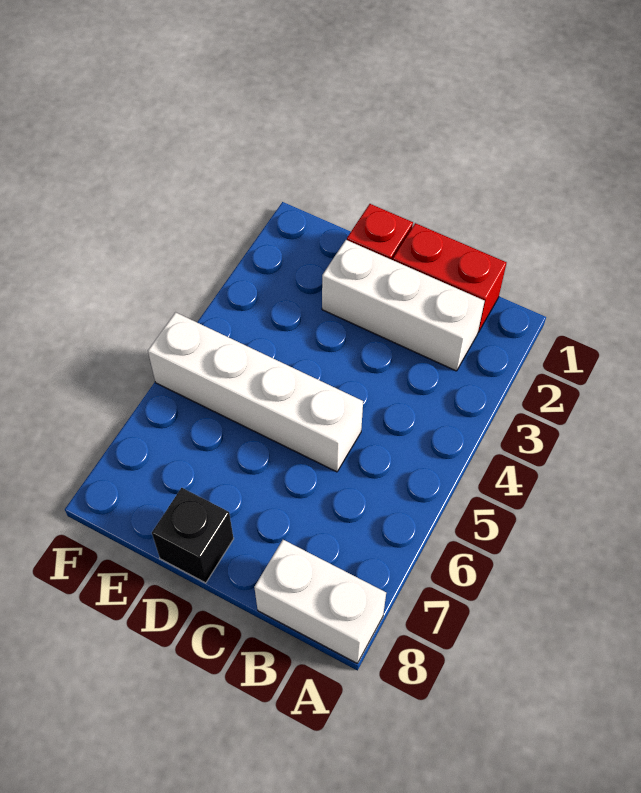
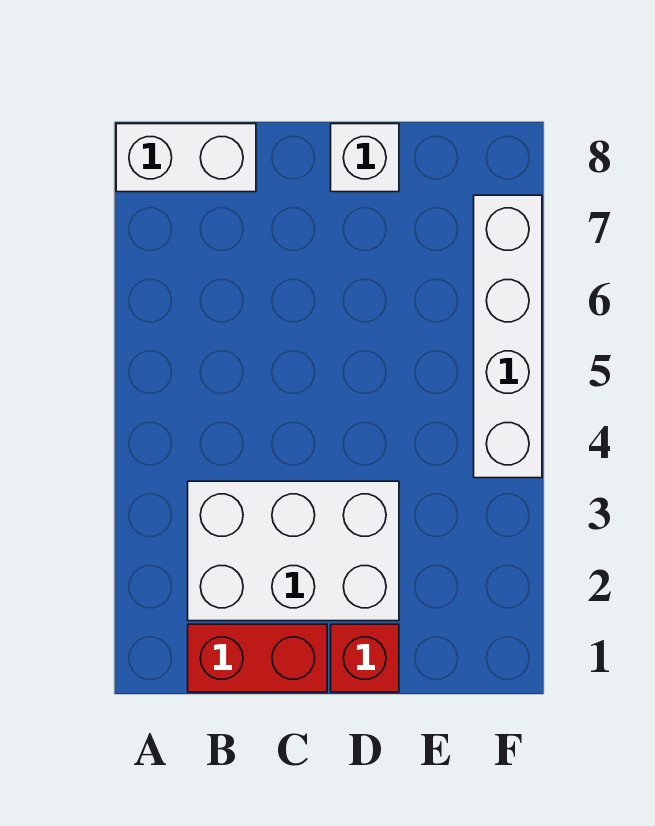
white 1x3 brick [322,240,484,371] -> white 2x3 brick [188,481,399,621]
white 1x4 brick [148,312,363,472] -> white 1x4 brick turned to [474,195,542,478]
black 1x1 brick [152,488,234,583] -> white 1x1 brick [331,124,399,192]

